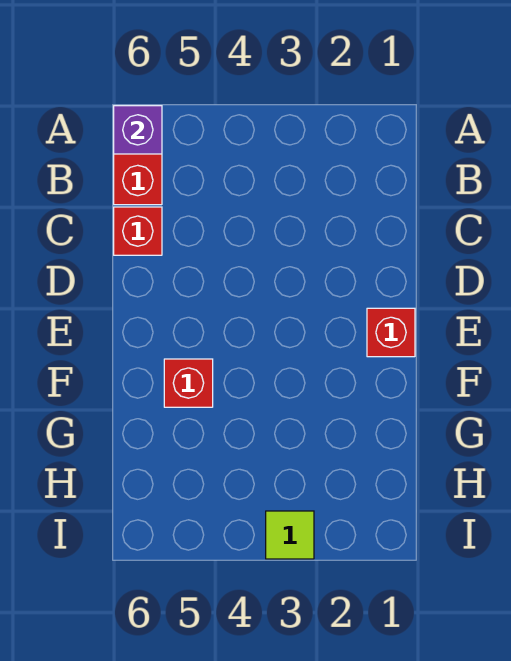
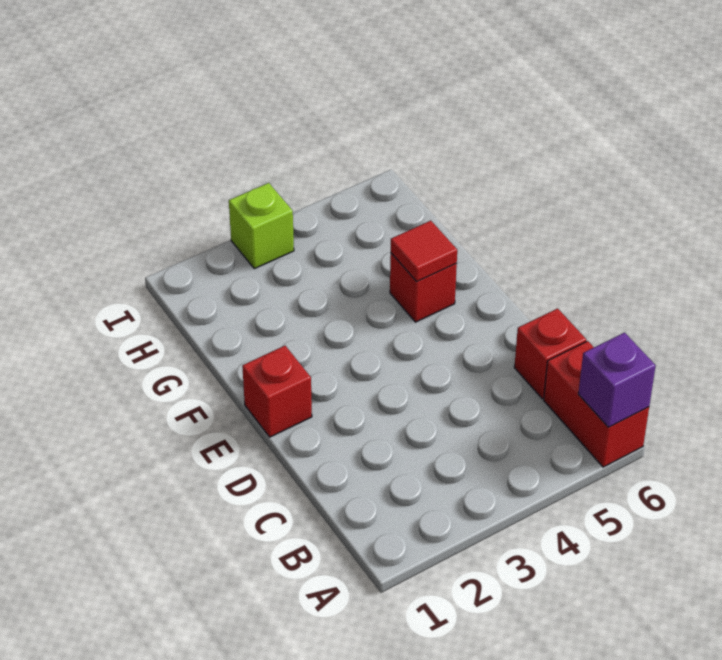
none -> red 1x1 tile [391,221,457,282]
lime 1x1 tile [266,511,314,559] -> lime 1x1 brick [229,183,294,269]

